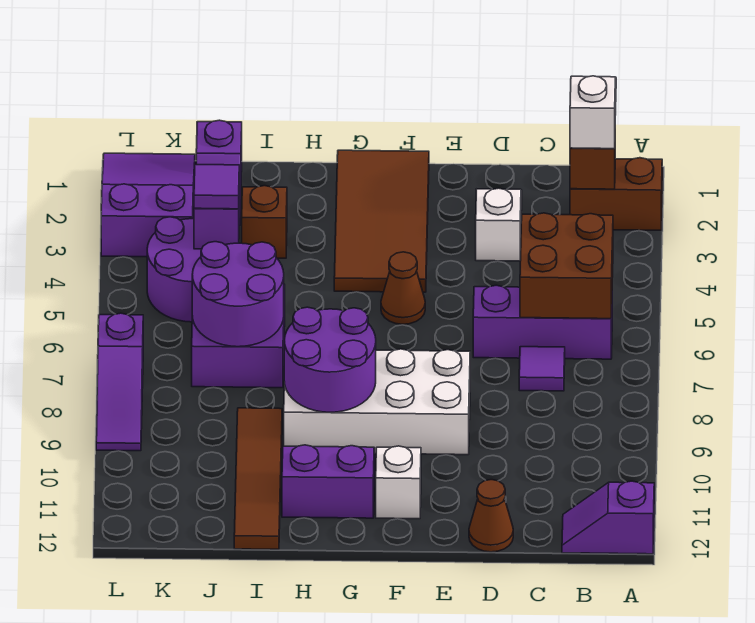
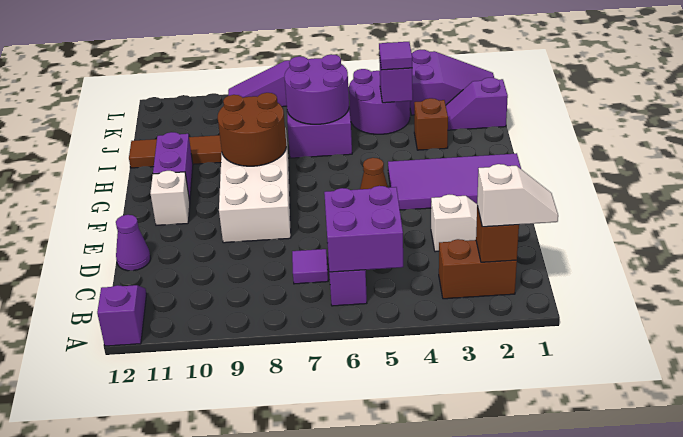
brown 1x2 brick [570,158,662,230] -> brown 1x2 brick turned to [439,239,517,299]
brown 2x2 brick [520,213,613,319] -> purple 2x2 brick [324,186,403,272]
brown 1x1 cone [469,480,513,552] -> purple 1x1 cone [116,215,151,271]
brown 2x4 tile [334,150,429,292] -> purple 2x4 tile [388,153,521,210]
purple 2x2 round brick [284,307,376,412] -> brown 2x2 round brick [218,93,286,166]

